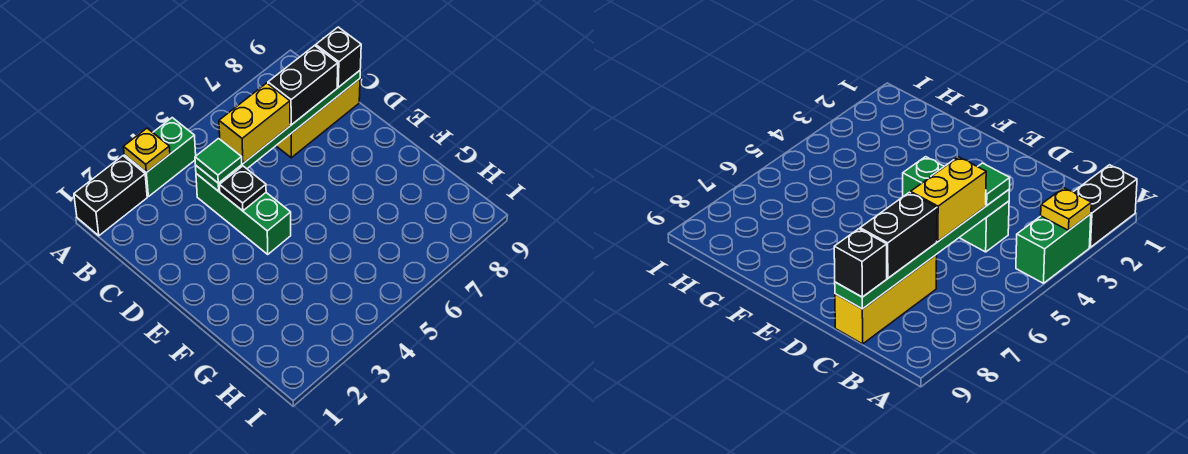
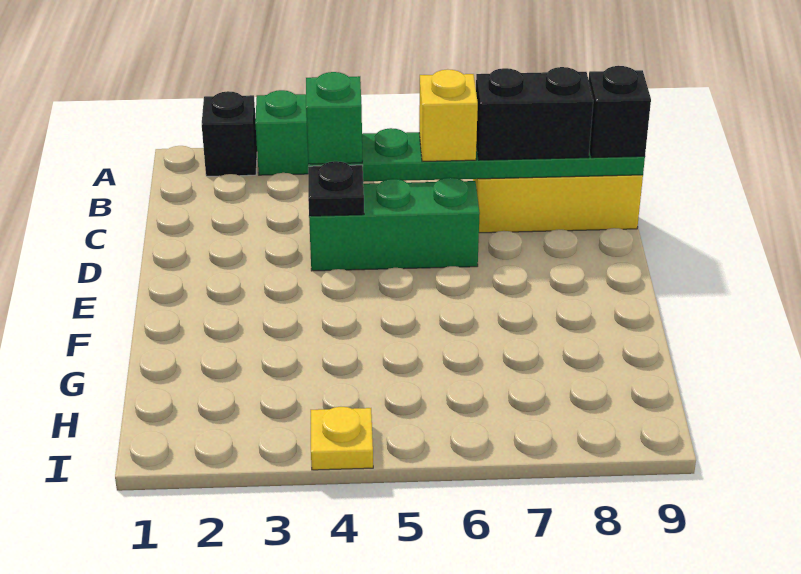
black 1x2 brick [74,156,147,236] -> black 1x1 brick [202,91,257,176]
yellow 1x1 plate [124,128,170,172] -> yellow 1x1 plate moved to [311,407,373,470]
green 1x3 brick [196,174,291,254] -> green 1x3 brick turned to [309,178,480,271]
green 1x1 tile [195,139,242,183] -> green 1x1 brick [306,72,362,164]
yellow 1x2 brick [219,83,290,163] -> yellow 1x1 brick [419,69,478,161]

